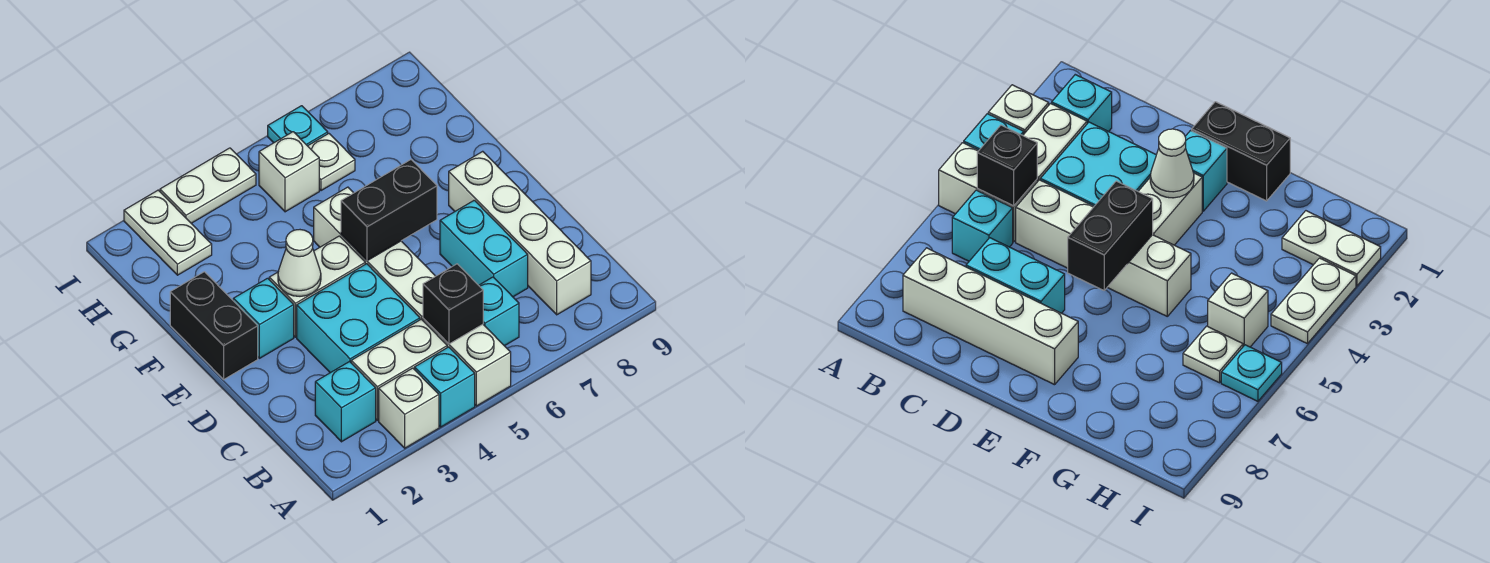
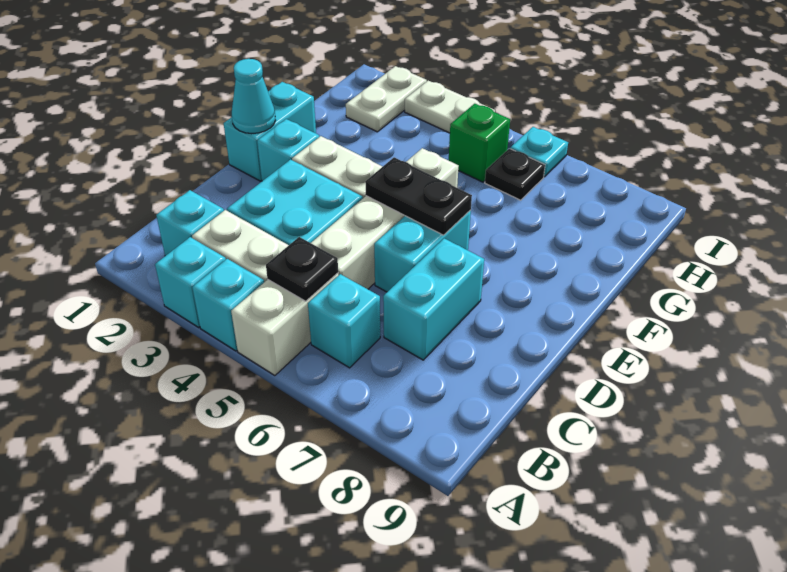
white 1x1 brick [379,368,439,448] -> cyan 1x1 brick [155,237,226,327]
black 1x1 brick [423,264,483,344] -> black 1x1 plate [266,237,338,301]
white 1x4 brick [449,151,591,315] -> none
none -> cyan 1x2 brick [374,210,471,292]
black 1x2 brick [170,272,258,379] -> cyan 1x2 brick [224,82,316,181]
none -> cyan 1x1 cone [232,59,276,134]
white 1x1 cone [278,230,321,296] -> none
black 1x2 brick [341,160,437,261] -> black 1x2 plate [365,157,472,235]
white 1x1 brick [259,132,319,212] -> green 1x1 brick [449,104,510,182]
white 1x1 plate [308,134,355,191] -> black 1x1 plate [485,148,545,200]

